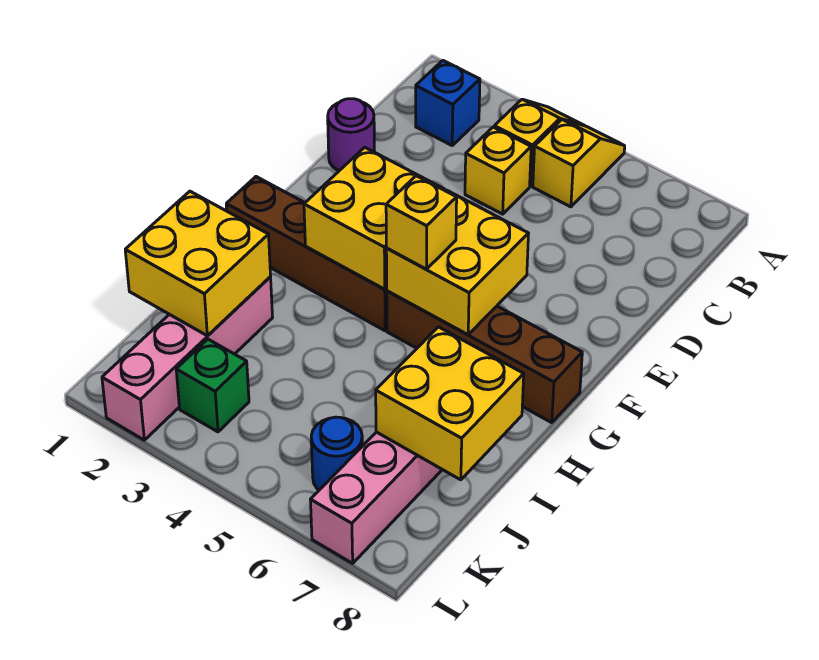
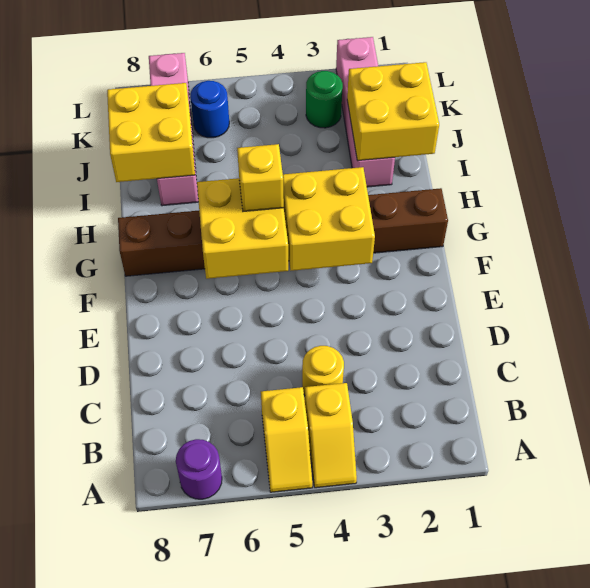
blue 1x1 brick [416,61,480,145] -> none
yellow 1x1 brick [465,127,531,214] -> yellow 1x1 round brick [302,346,344,395]
purple 1x1 round brick [328,99,375,171] -> purple 1x1 round brick moved to [176,439,222,499]
green 1x1 brick [176,339,249,432] -> green 1x1 round brick [306,71,343,128]

